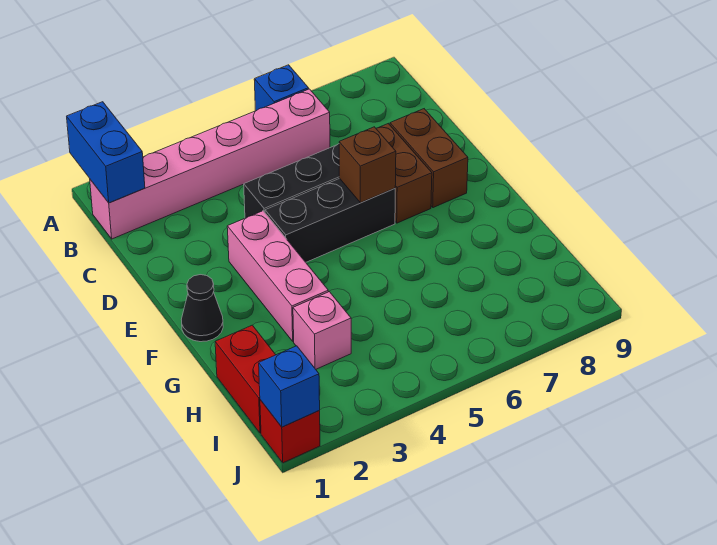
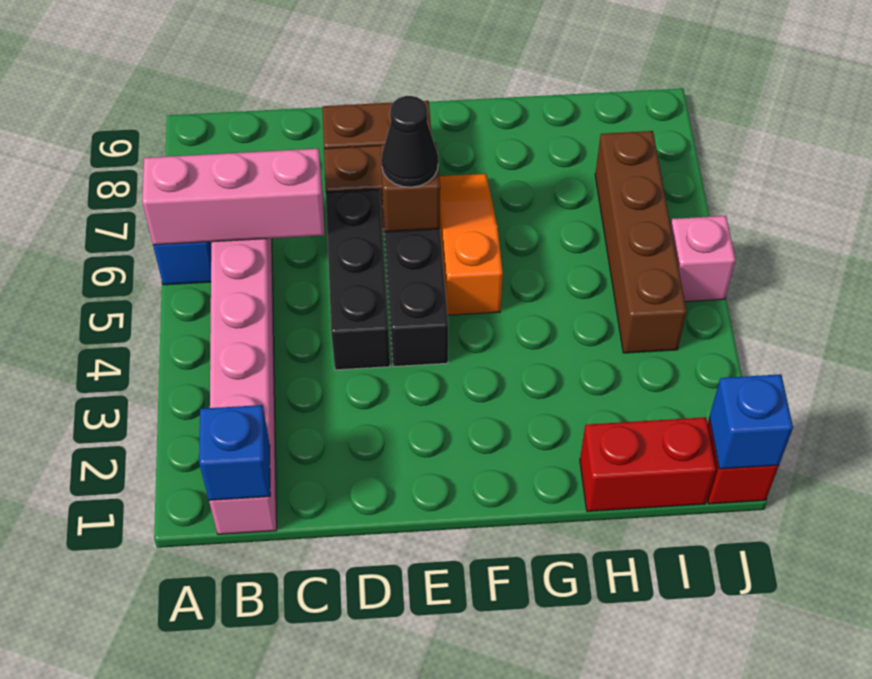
blue 1x2 brick [67,102,145,203] -> blue 1x1 brick [199,405,270,500]
pink 1x3 brick [227,211,328,341] -> pink 1x3 brick moved to [142,149,325,245]
black 1x1 cone [181,275,223,342] -> black 1x1 cone moved to [381,96,438,187]
none -> orange 1x3 slope [439,174,503,315]
pink 1x1 brick [293,292,351,369] -> pink 1x1 brick moved to [671,216,736,302]
none -> brown 1x4 brick [595,131,687,353]

